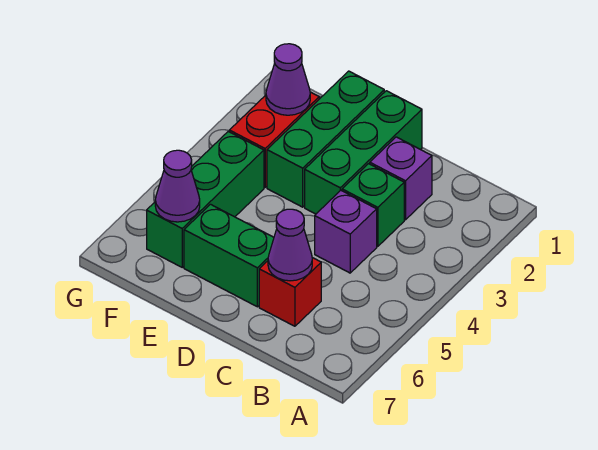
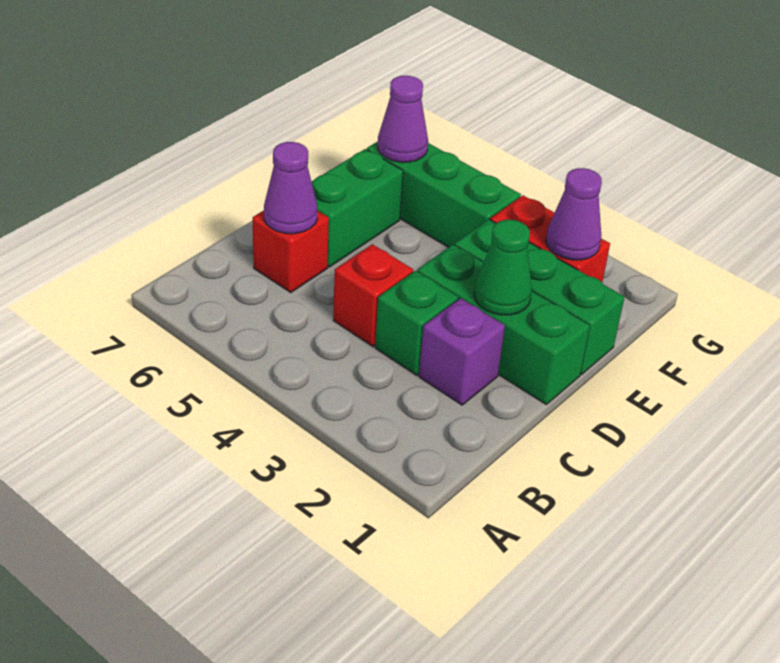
purple 1x1 brick [315,190,377,273] -> red 1x1 brick [333,244,413,347]
none -> green 1x1 cone [474,220,532,315]

